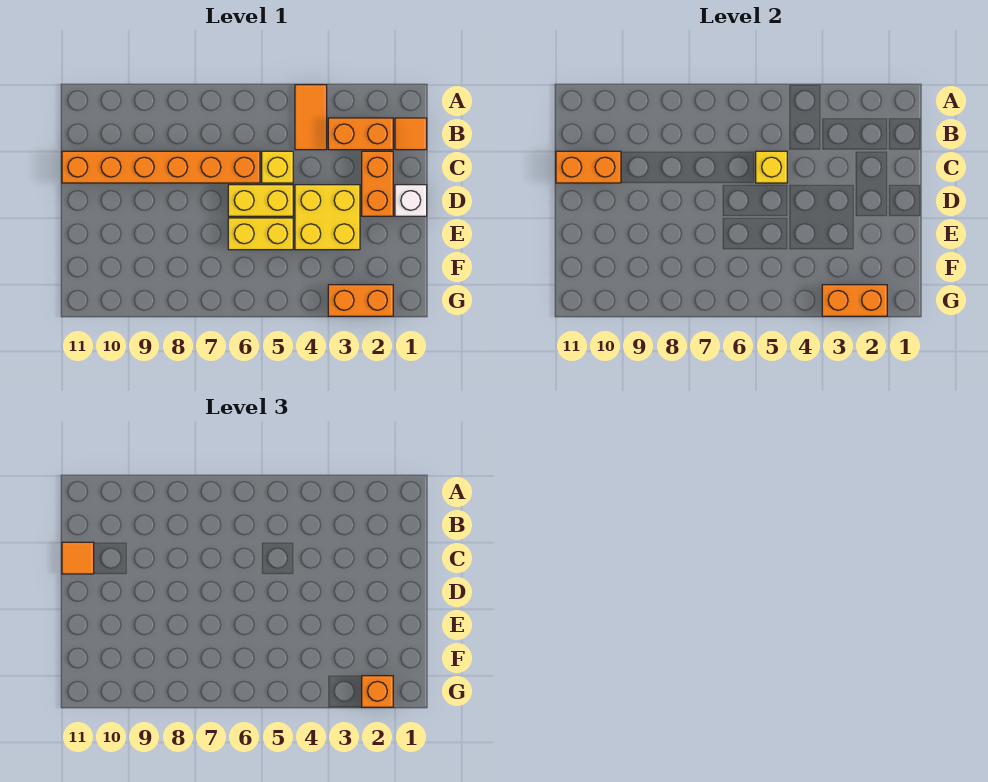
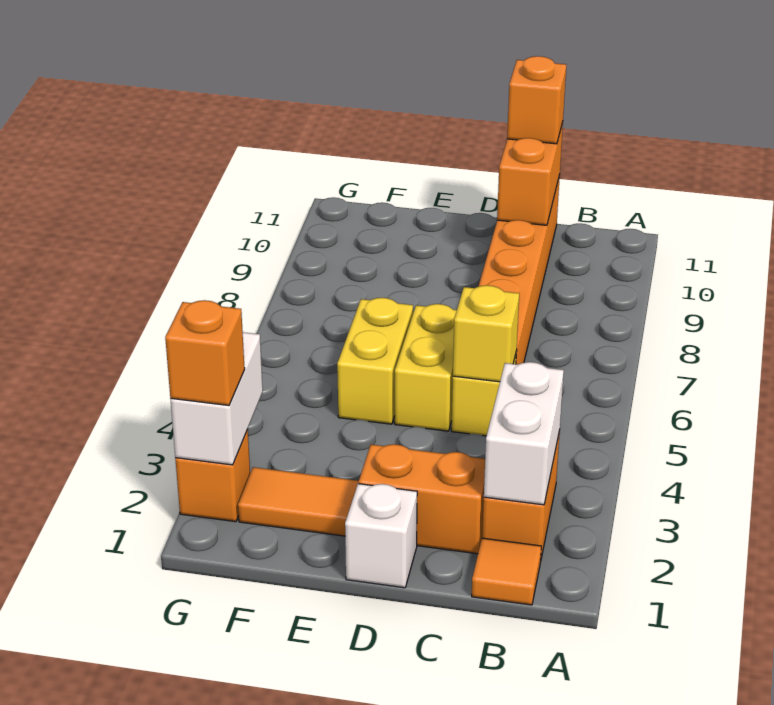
orange 1x2 tile [295,85,327,150] -> orange 1x2 tile moved to [238,467,359,536]
none -> white 1x2 brick [484,362,564,505]
orange 1x1 tile [62,542,94,574] -> orange 1x1 brick [507,56,566,144]
yellow 2x2 brick [295,185,360,250] -> none
orange 1x2 brick [328,285,393,316] -> orange 1x1 brick [175,430,250,522]
orange 1x2 brick [822,285,887,316] -> white 1x2 brick [170,332,263,465]

